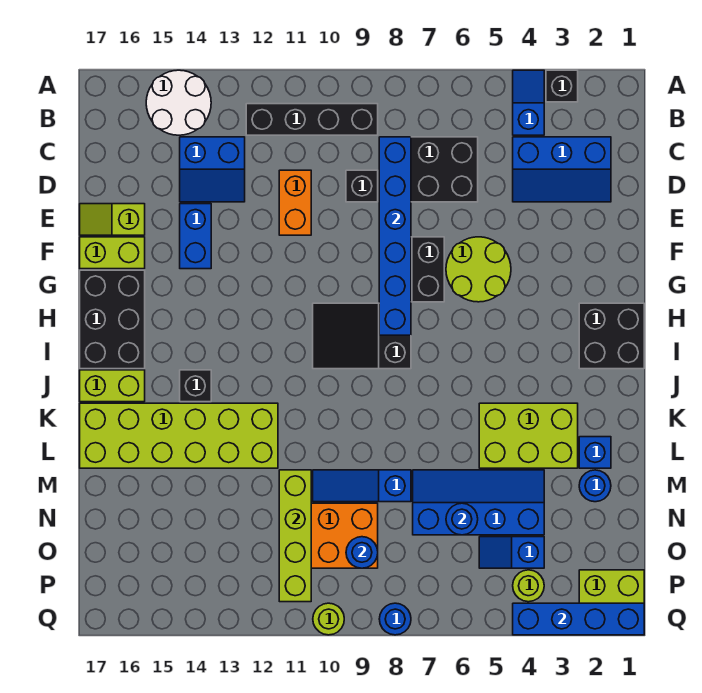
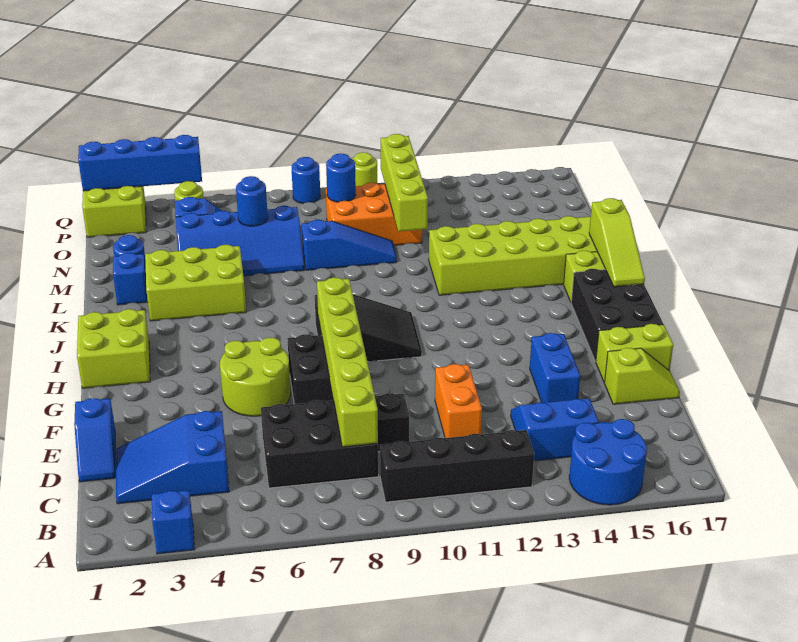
black 1x1 brick [546,70,578,102] -> blue 1x1 brick [152,490,195,554]
blue 1x2 slope [513,70,544,135] -> blue 1x2 slope moved to [74,398,115,482]
white 2x2 round brick [146,70,211,135] -> blue 2x2 round brick [569,419,647,505]
blue 2x3 slope [513,137,611,202] -> blue 2x3 slope turned to [116,411,229,504]
blue 1x6 brick [379,137,411,335] -> lime 1x6 brick [317,277,378,447]
black 2x2 brick [579,303,644,369] -> lime 2x2 brick [77,309,150,388]
none -> lime 1x3 slope [589,198,645,287]
black 1x1 brick [180,370,211,402] -> none

